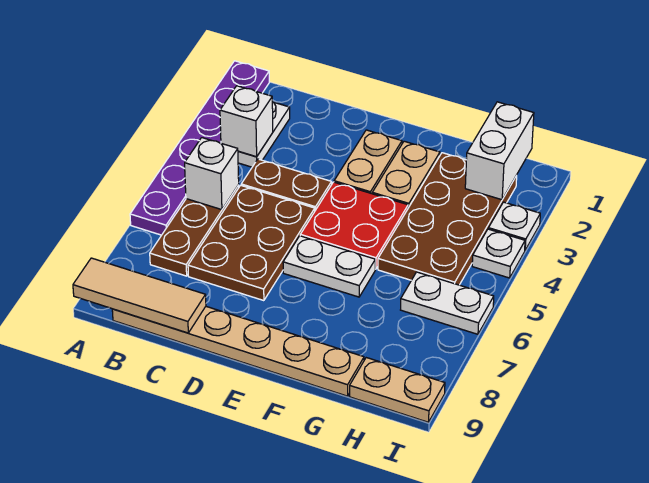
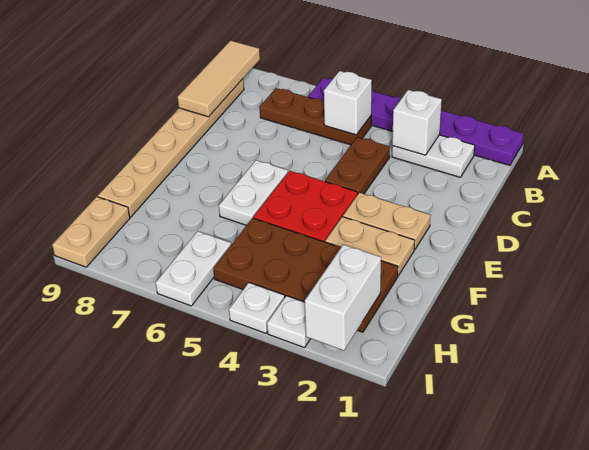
brown 2x3 plate [188,185,315,301] -> none
white 1x2 brick [465,102,534,200] -> white 1x2 brick turned to [305,245,381,350]

